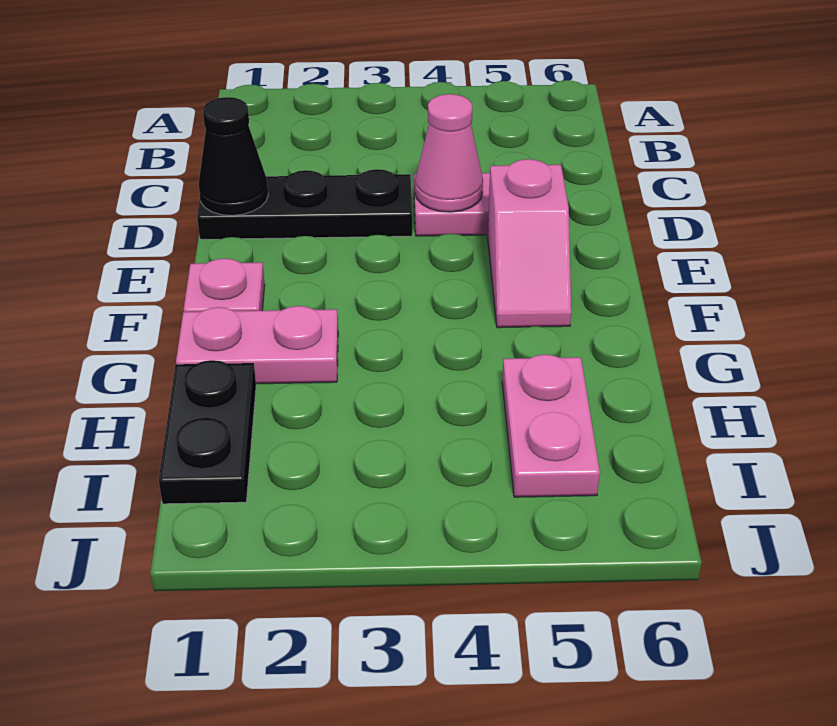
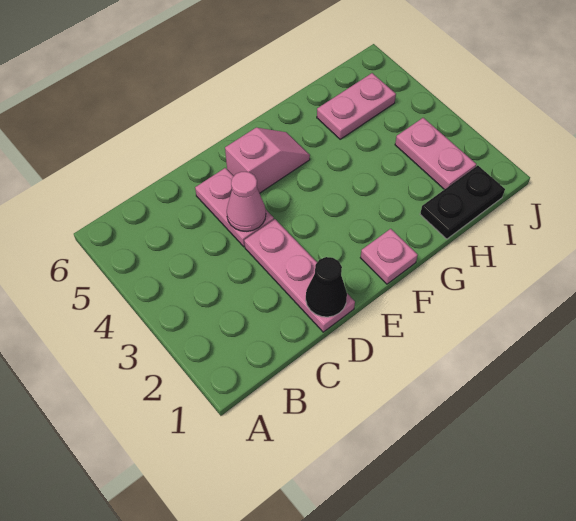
black 1x3 plate [197,169,412,239] -> pink 1x3 plate [244,219,355,332]
pink 1x2 plate [176,306,338,384] -> pink 1x2 plate moved to [395,118,476,189]

